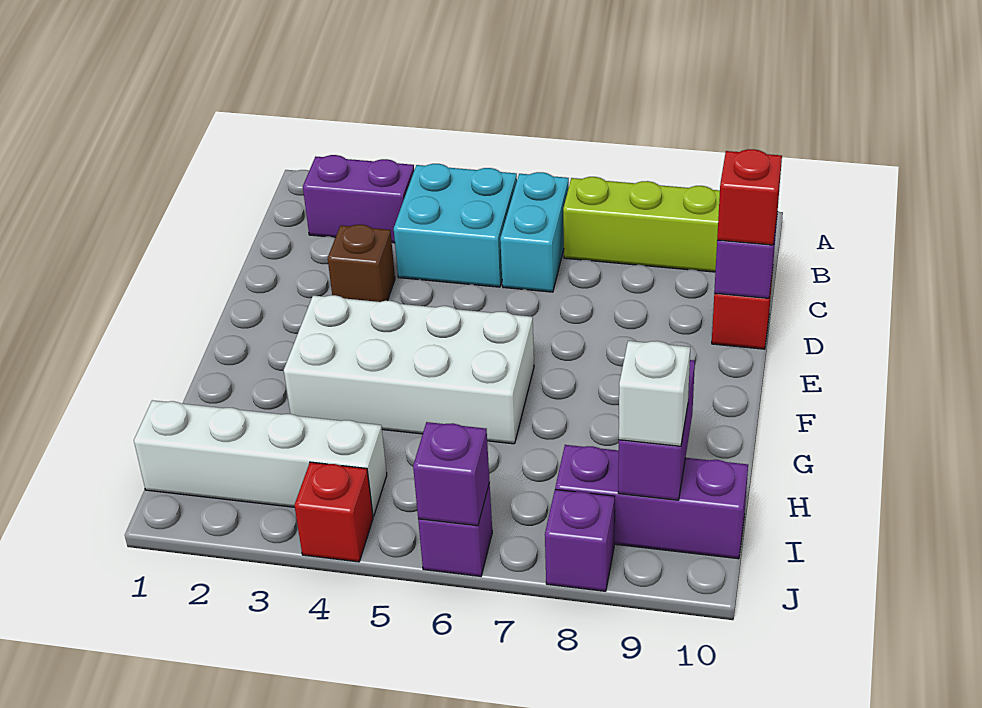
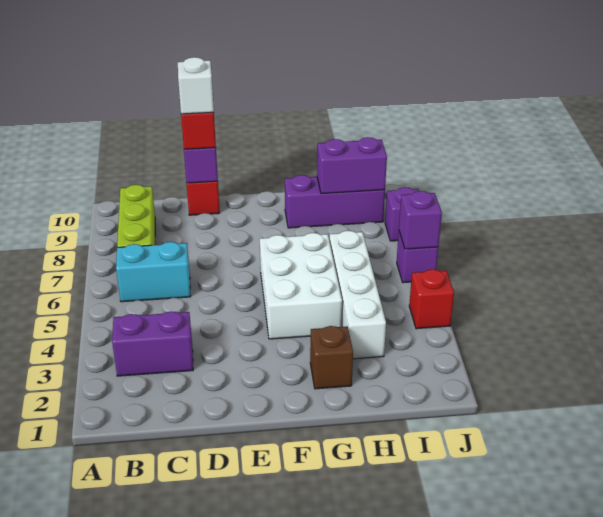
purple 1x2 brick [303,155,414,243] -> purple 1x2 brick turned to [112,311,193,376]
cyan 2x2 brick [394,164,517,287] -> none
brown 1x1 brick [328,224,395,302] -> brown 1x1 brick moved to [310,326,353,389]
white 2x4 brick [284,295,534,444] -> white 2x3 brick [260,233,342,339]
white 1x4 brick [134,400,387,516] -> white 1x4 brick moved to [329,231,386,359]
purple 1x3 brick [555,445,748,559] -> purple 1x3 brick turned to [285,175,385,228]
white 1x1 brick [619,341,690,446] -> white 1x1 brick moved to [178,57,214,114]

